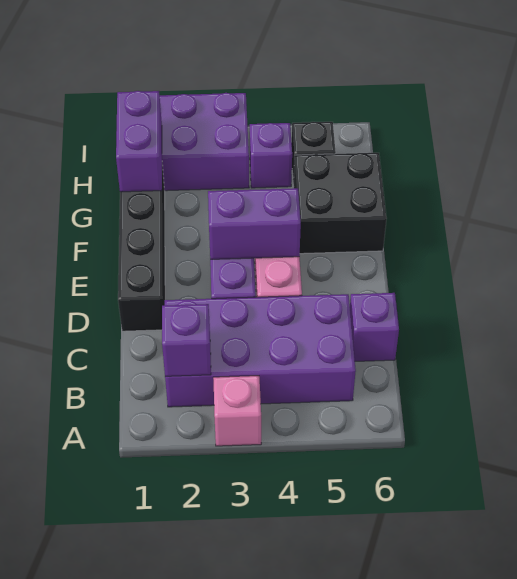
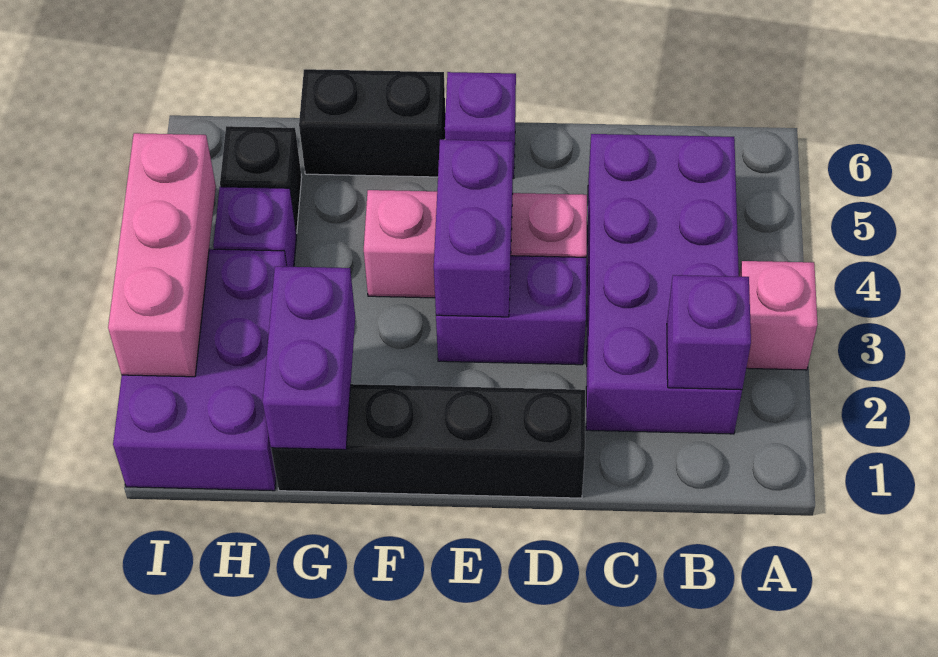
purple 1x1 brick [350,293,399,361] -> purple 1x1 brick moved to [445,72,516,179]
black 2x2 brick [293,153,387,254] -> black 1x2 brick [299,69,445,177]
purple 1x2 brick [116,91,162,192] -> purple 1x2 brick turned to [263,266,355,450]
none -> pink 1x3 brick [108,133,216,377]

